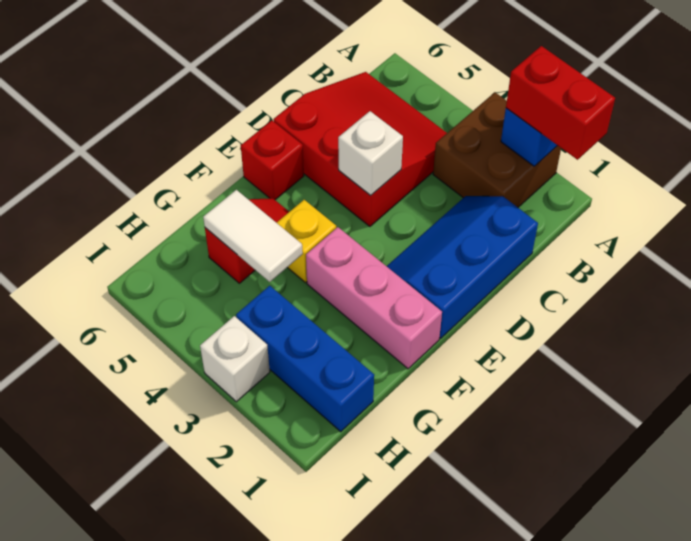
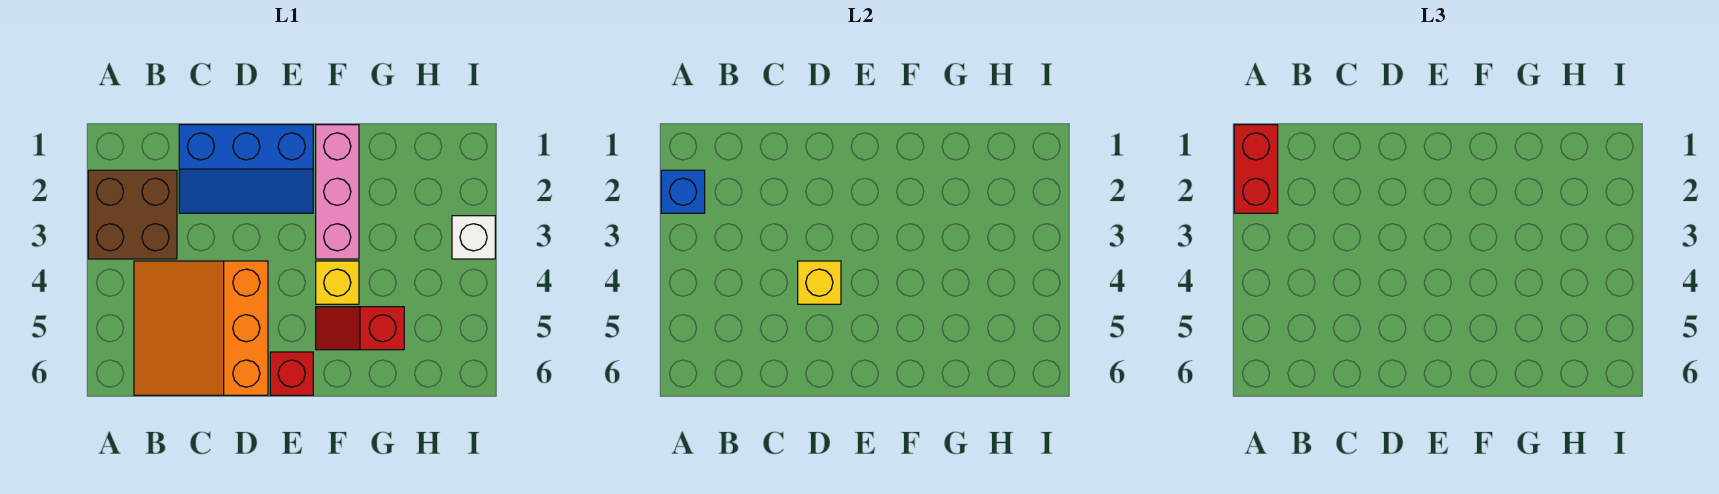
red 3x3 slope [273,72,447,226] -> orange 3x3 slope [134,261,268,395]
white 1x1 brick [338,111,403,196] -> yellow 1x1 brick [798,261,841,304]
white 1x2 tile [203,190,303,282] -> none
blue 1x3 brick [236,286,374,432] -> none

